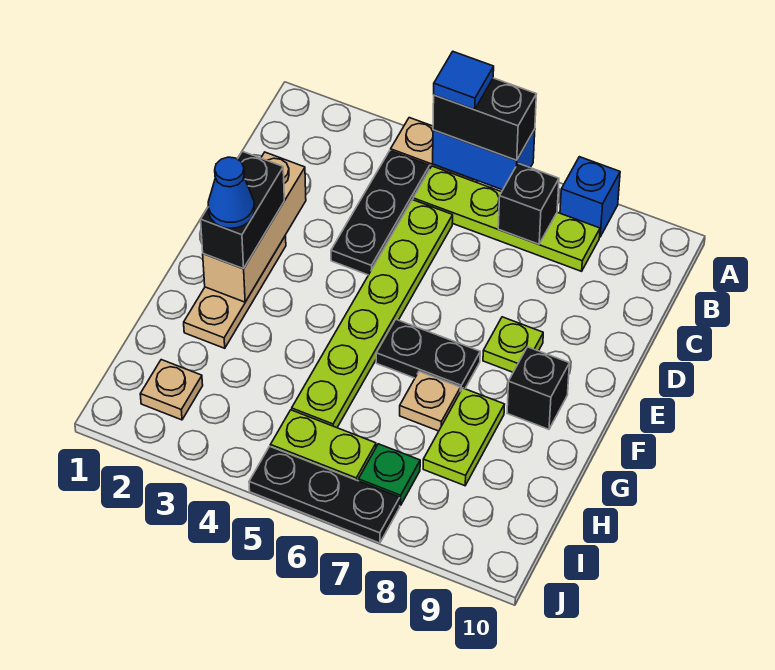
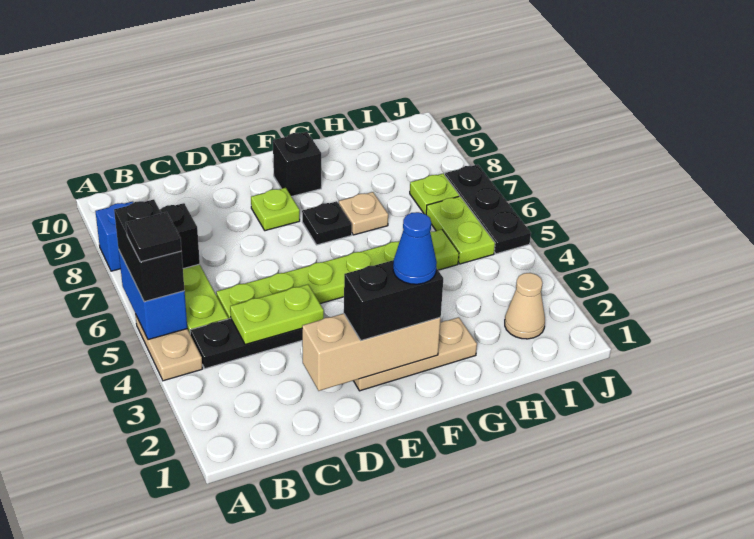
blue 1x1 tile [434,52,494,110] -> black 1x1 tile [126,212,181,262]
black 1x2 plate [376,319,480,392] -> black 1x1 plate [302,201,352,245]
lime 1x2 plate [423,388,505,486] -> lime 1x2 plate moved to [230,284,324,345]
tan 1x1 plate [140,360,203,420] -> tan 1x1 cone [505,273,545,339]
green 1x1 plate [358,444,420,506] -> lime 1x1 plate [410,173,460,214]

